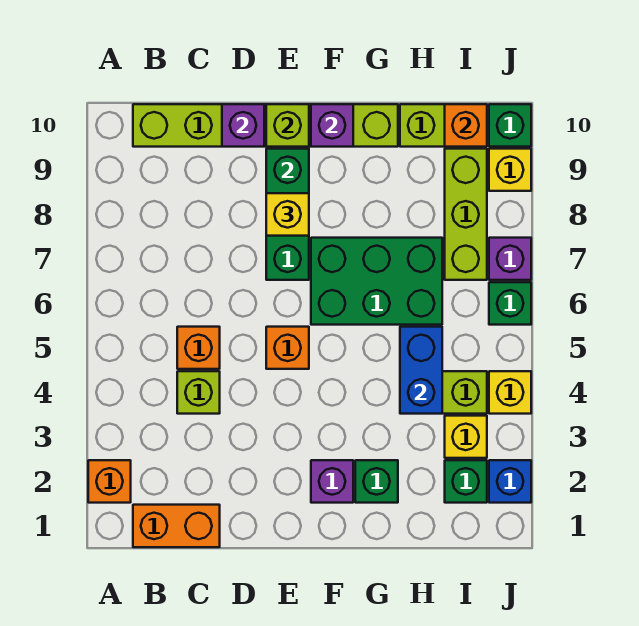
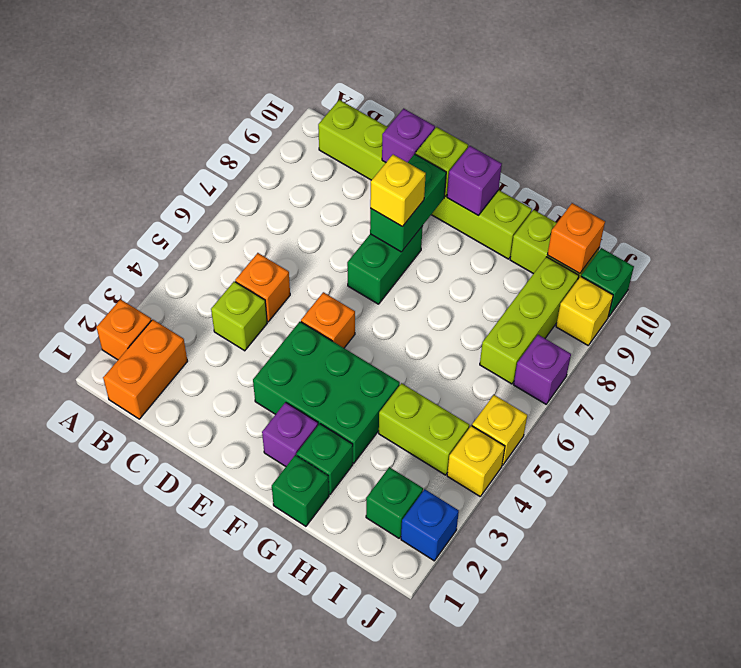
orange 1x2 brick [133,505,220,547] -> orange 1x2 brick turned to [103,319,187,419]
green 2x3 brick [311,238,442,325] -> green 2x3 brick moved to [253,322,400,463]
blue 1x2 brick [400,327,442,414] -> none
yellow 1x1 brick [445,416,487,458] -> yellow 1x1 brick moved to [472,395,527,465]
green 1x1 brick [489,282,531,325] -> green 1x1 brick moved to [272,455,329,526]

